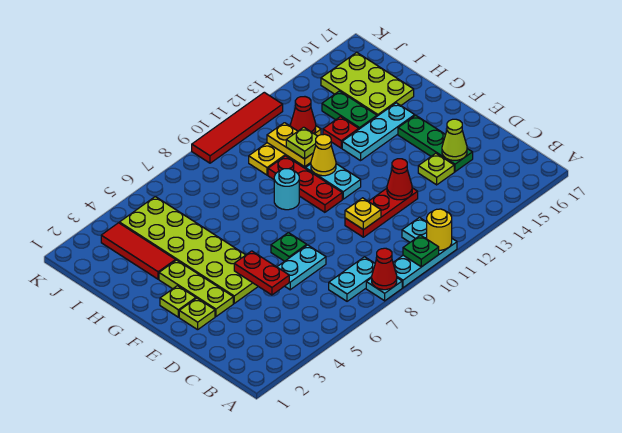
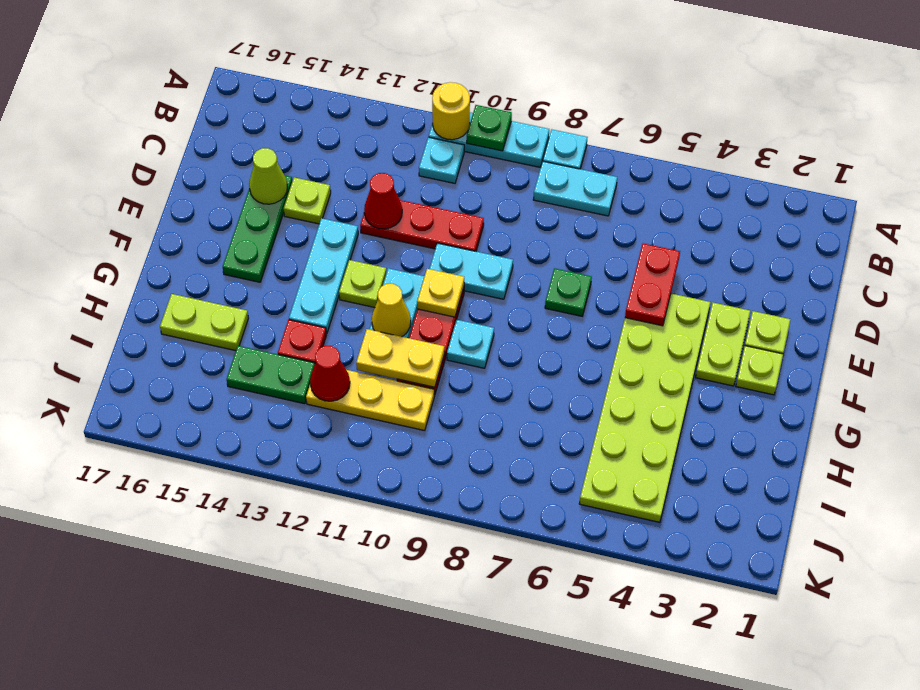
red 1x1 cone [372,248,397,290] -> none
cyan 1x2 plate [277,245,326,290] -> cyan 1x2 plate moved to [430,243,513,299]
yellow 1x1 plate [345,198,381,230] -> yellow 1x1 plate moved to [417,269,464,317]
lime 1x3 plate [159,260,233,316] -> lime 1x2 plate [696,303,750,386]
cyan 1x1 round brick [274,169,299,210] -> cyan 1x1 plate [447,320,494,368]
cyan 1x3 plate [342,103,415,161] -> cyan 1x3 plate turned to [289,218,358,334]
red 1x3 tile [101,223,176,279] -> none
yellow 1x2 plate [267,123,313,166] -> yellow 1x2 plate turned to [356,329,445,387]
lime 1x1 plate [286,127,317,159] -> lime 1x1 plate moved to [339,260,386,308]
green 1x2 plate [322,91,377,129] -> green 1x2 plate turned to [227,346,315,404]
lime 2x3 plate [321,52,414,116] -> lime 1x2 plate [160,294,248,351]
red 1x4 tile [192,92,283,163] -> none

